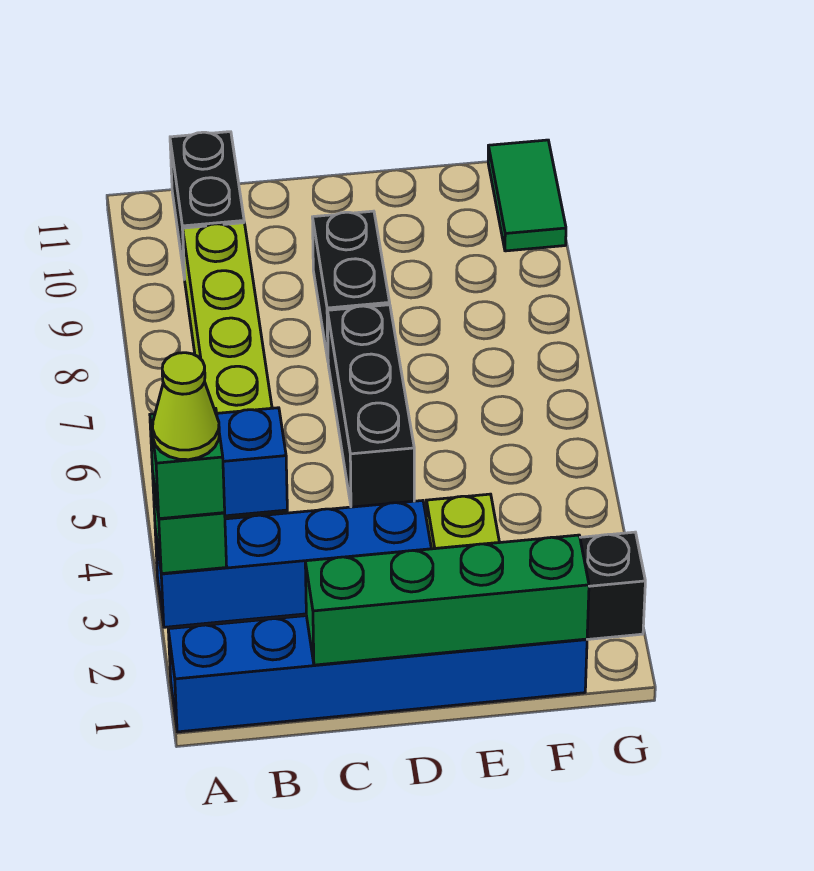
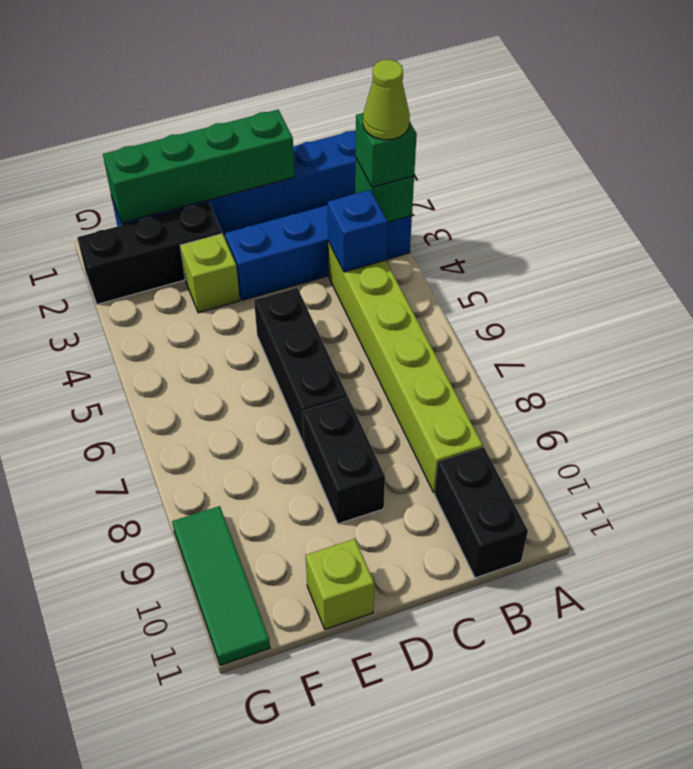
none -> lime 1x1 brick [306,539,374,629]
green 1x2 tile [488,140,566,251] -> green 1x3 tile [172,506,270,665]

